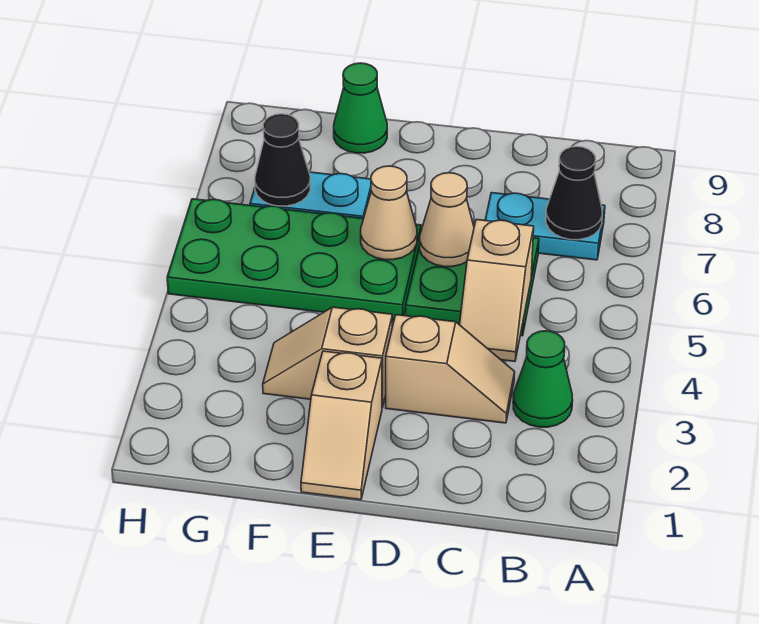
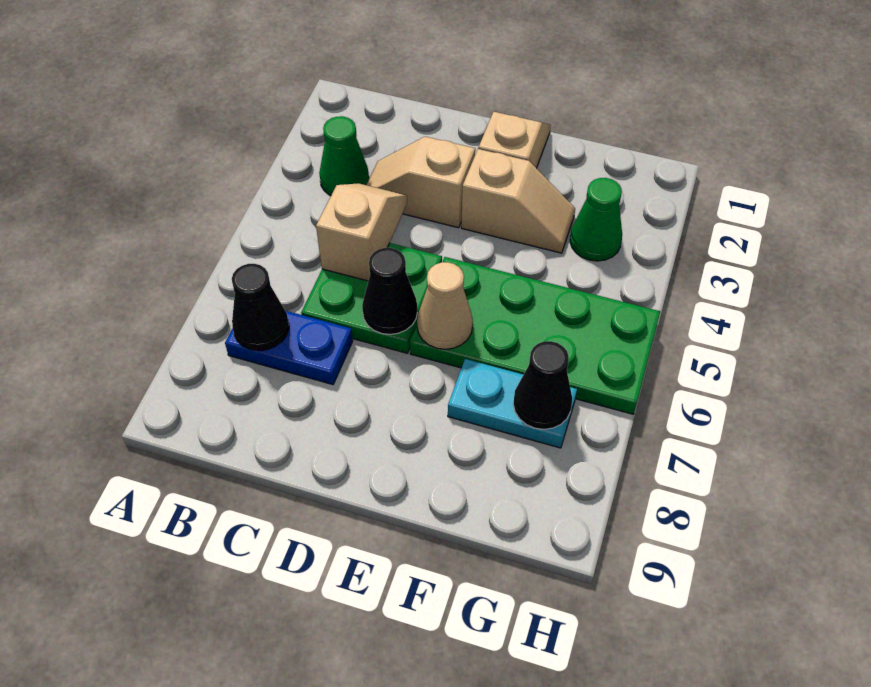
cyan 1x2 plate [485,193,605,260] -> blue 1x2 plate [225,311,353,385]
tan 1x1 cone [420,173,474,267] -> black 1x1 cone [362,248,417,334]
green 1x1 cone [334,63,387,153] -> green 1x1 cone moved to [570,178,622,261]

